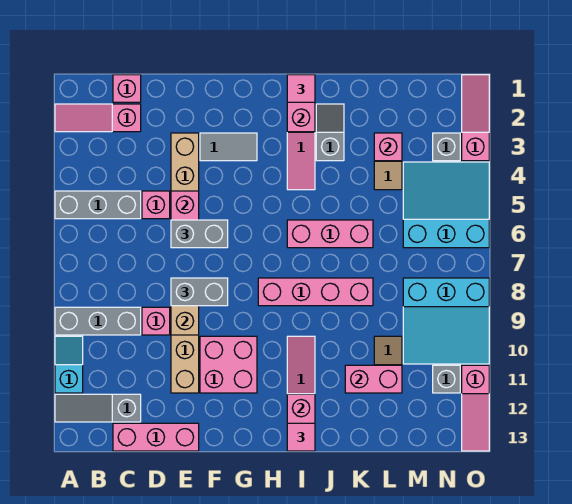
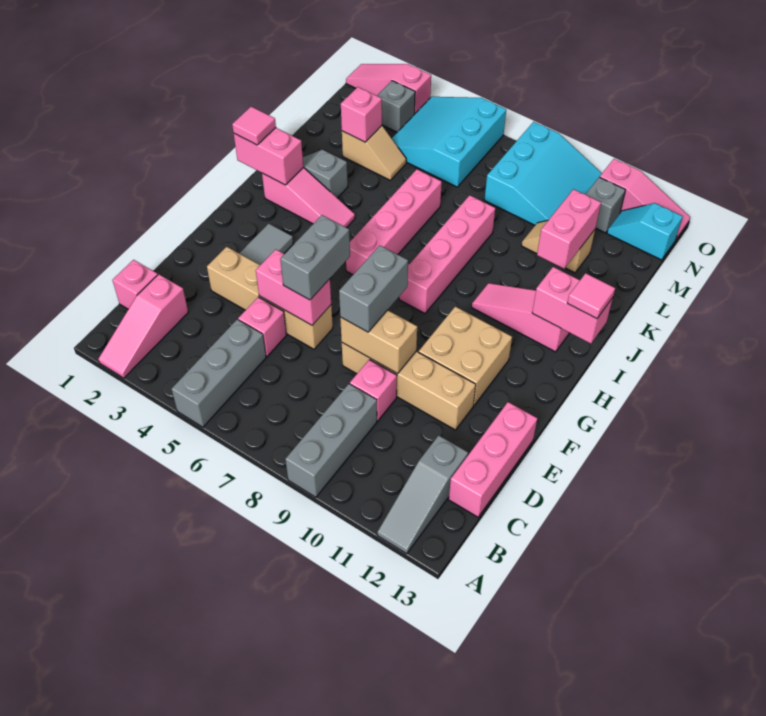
cyan 1x2 slope [55,336,83,393] -> cyan 1x2 slope moved to [607,203,683,260]
pink 2x2 brick [200,336,257,393] -> tan 2x2 brick [419,306,512,406]
pink 1x3 brick [287,220,373,248] -> pink 1x4 brick [346,169,442,275]

